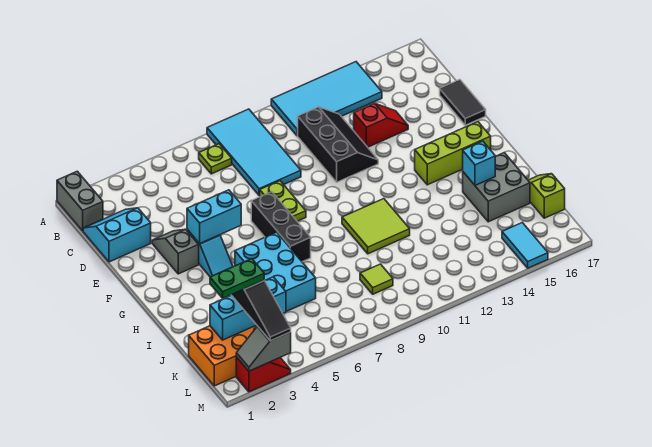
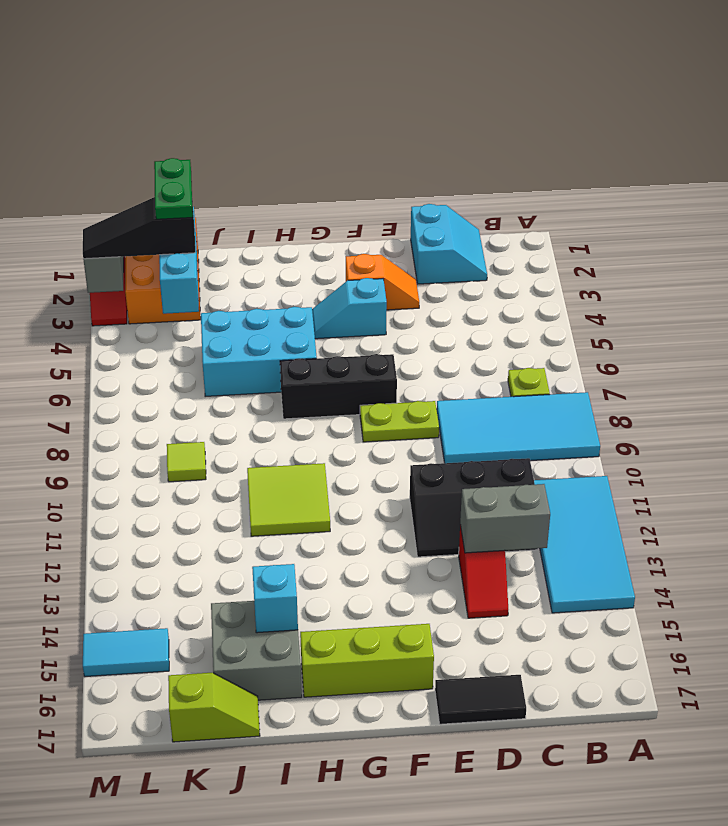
grey 1x2 brick [57,171,103,231] -> grey 1x2 brick moved to [460,484,550,553]
grey 1x2 slope [152,229,199,274] -> orange 1x2 slope [346,254,419,310]
cyan 1x2 brick [187,190,241,244] -> none
lime 1x3 brick [415,122,491,185] -> lime 1x3 brick turned to [300,624,434,697]

